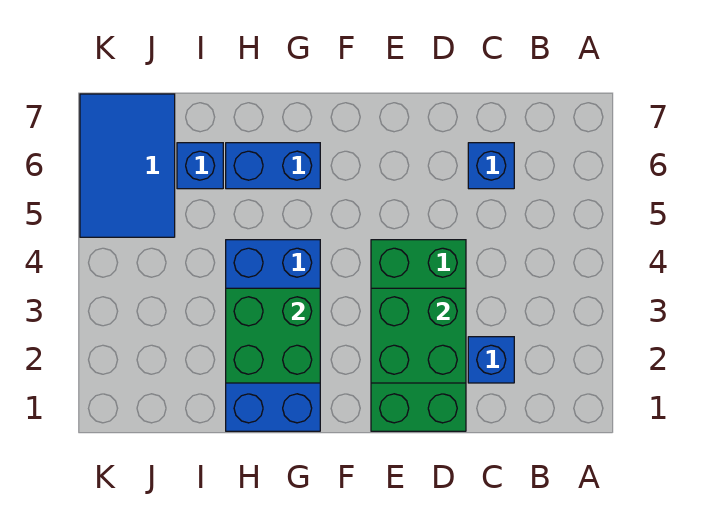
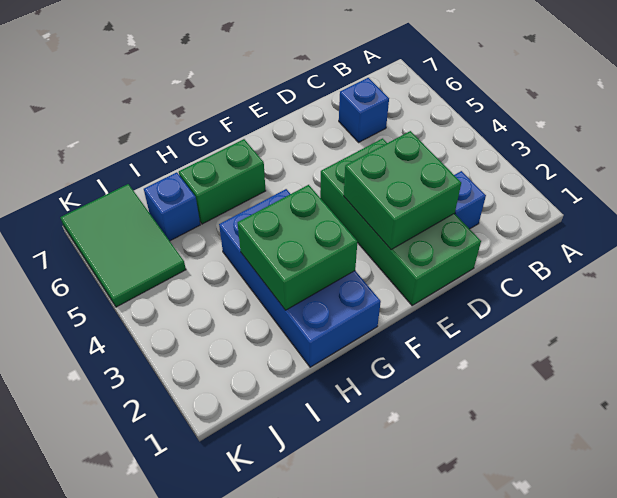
blue 1x2 brick [226,143,320,189] -> green 1x2 brick [179,139,266,224]
blue 2x3 tile [80,94,175,237] -> green 2x3 tile [60,184,186,307]

